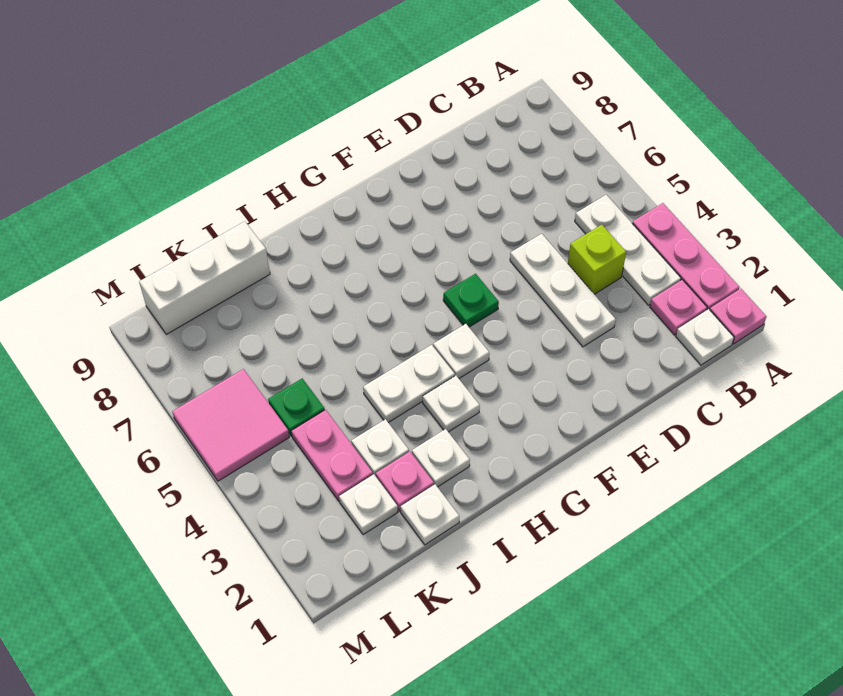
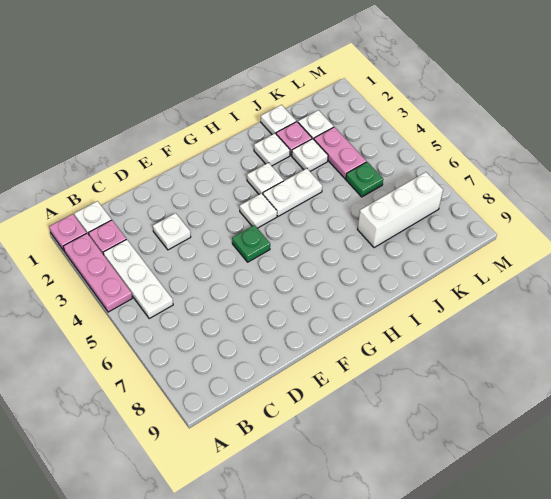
lime 1x1 brick [568,225,626,294] -> none
white 1x3 plate [510,234,616,347] -> white 1x1 plate [153,213,191,250]
white 1x3 brick [139,221,270,334] -> white 1x3 brick moved to [357,172,443,248]
pink 2x2 tile [172,369,289,481] -> none

